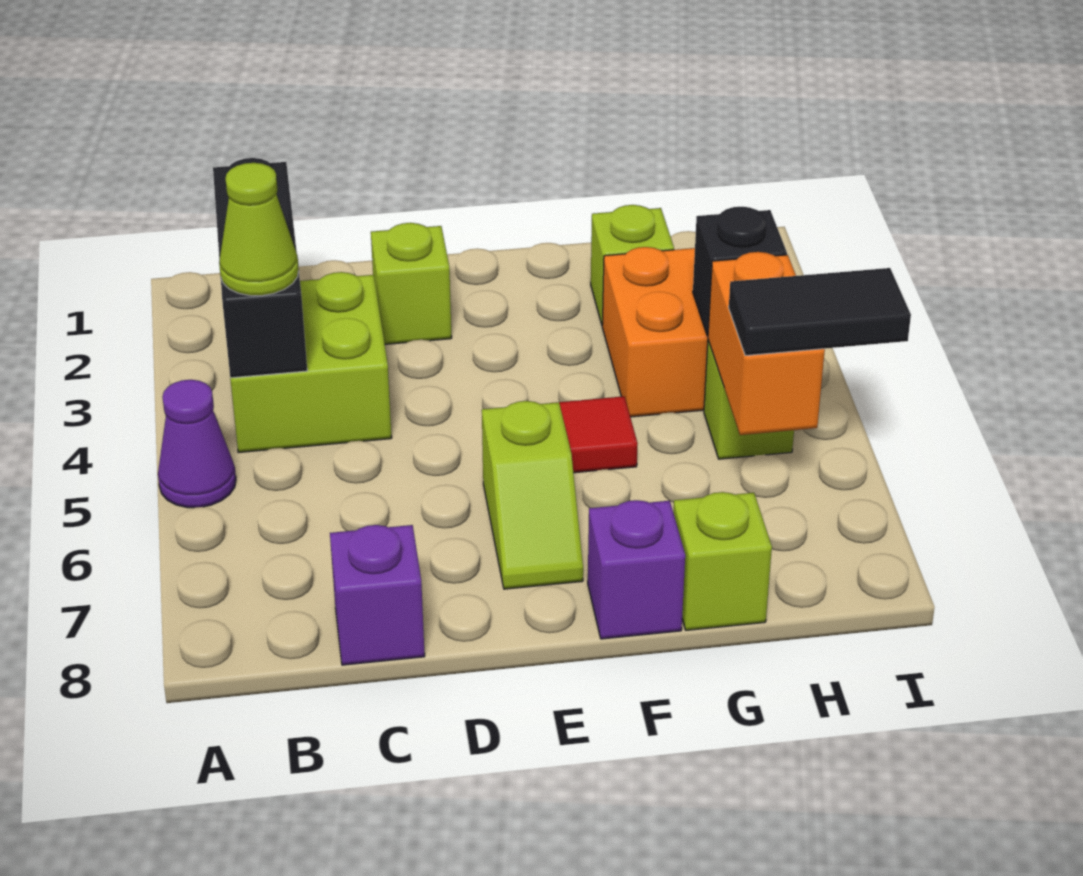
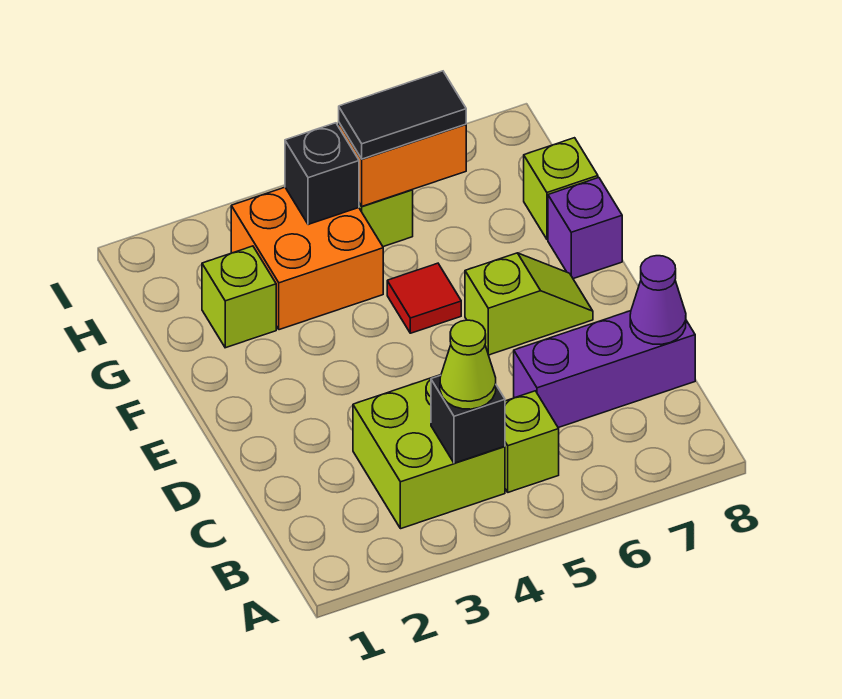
purple 1x1 cone [158,380,236,508] -> purple 1x1 cone moved to [630,256,686,344]
black 1x3 brick [213,158,307,378] -> black 1x1 brick [431,375,505,463]
purple 1x1 brick [330,525,425,665] -> purple 1x3 brick [514,311,695,428]
lime 1x1 brick [371,223,452,344] -> lime 1x1 brick moved to [505,391,559,492]
black 1x2 tile [729,268,911,355] -> black 1x2 tile turned to [339,71,466,159]

